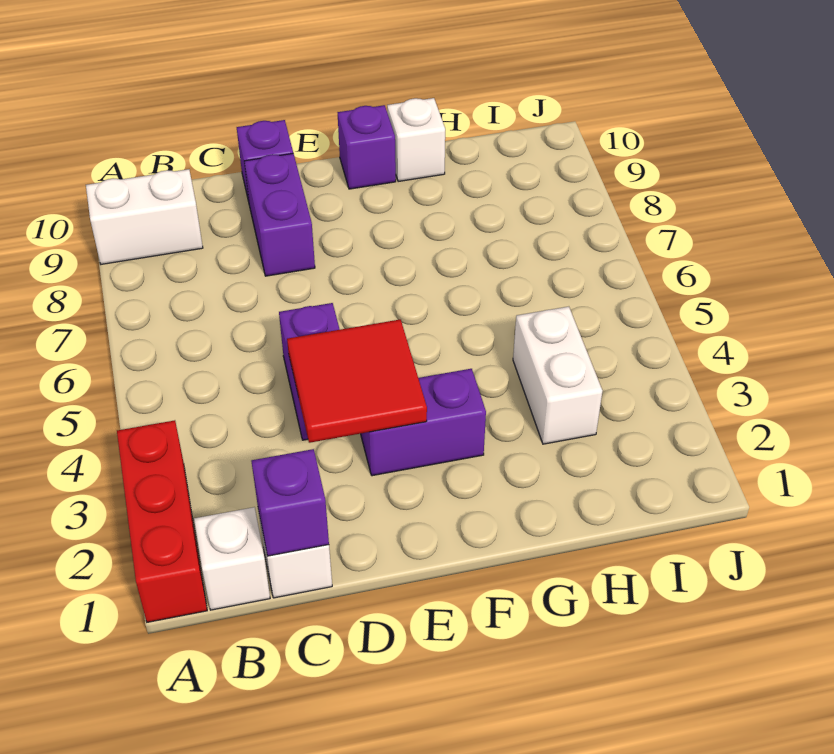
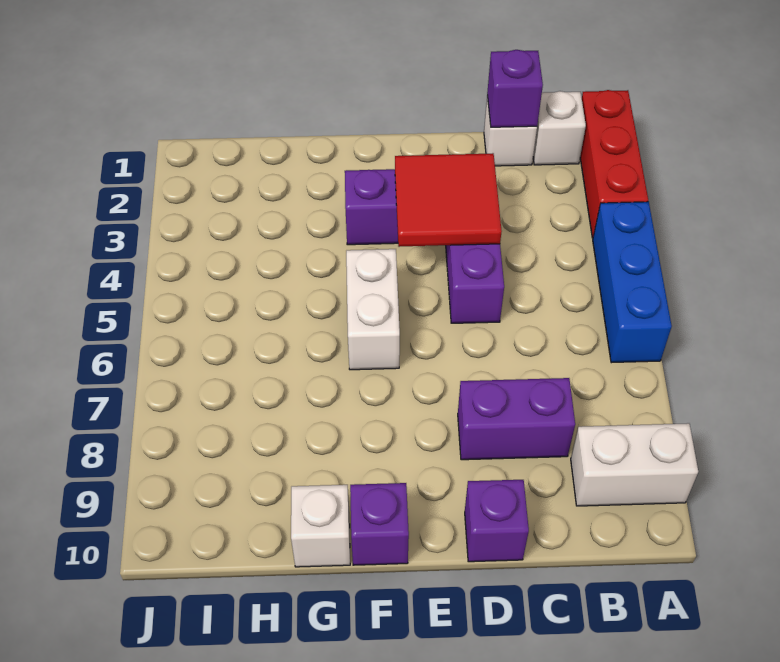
none -> blue 1x3 brick [593,202,672,363]
purple 1x2 brick [244,153,315,276] -> purple 1x2 brick turned to [458,378,575,460]
white 1x2 brick [513,307,602,444] -> white 1x2 brick moved to [346,249,400,370]

